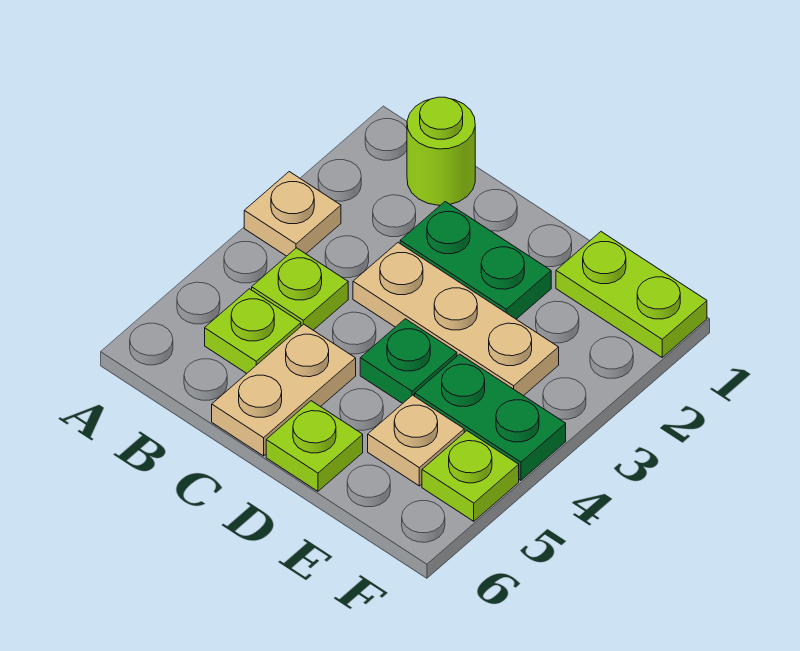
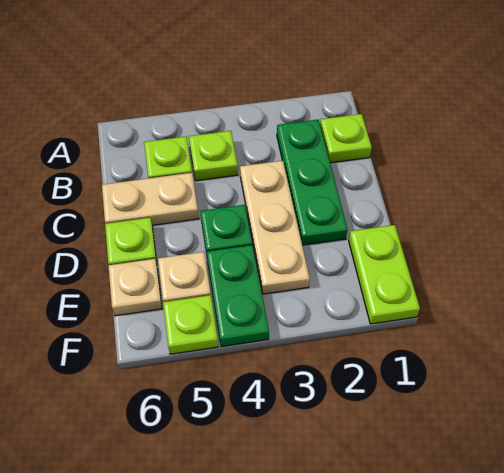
tan 1x1 plate [244,172,341,256] -> tan 1x1 plate moved to [109,259,162,316]
lime 1x1 round brick [407,97,475,205] -> lime 1x1 plate [320,114,372,163]
green 1x2 plate [400,202,551,319] -> green 1x3 plate [277,120,348,245]

